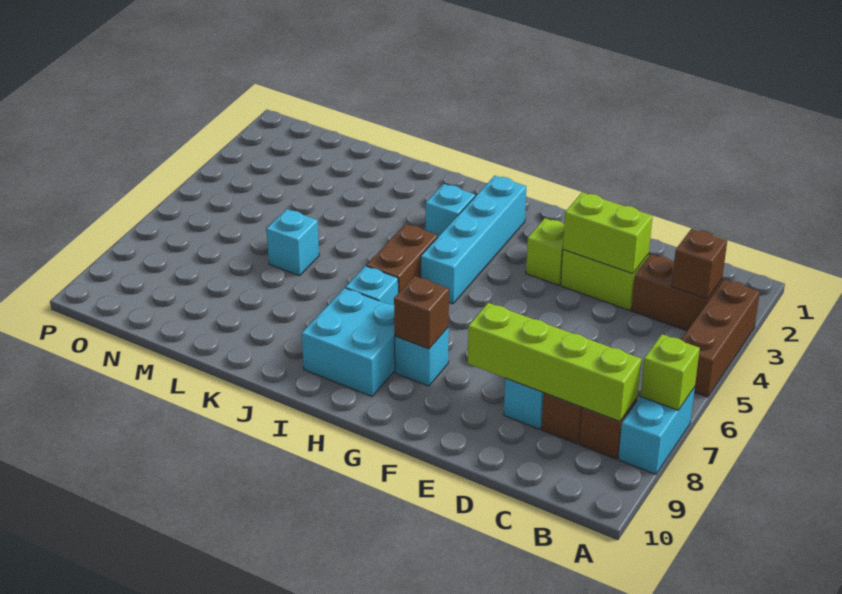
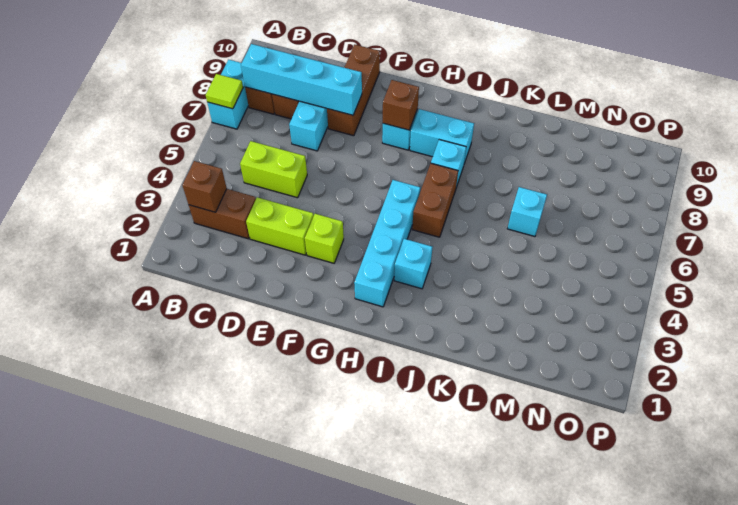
brown 1x3 brick [681,279,760,397] -> brown 1x3 brick moved to [327,44,380,136]
lime 1x1 brick [640,334,700,410] -> lime 1x1 tile [206,74,243,109]
lime 1x4 brick [468,303,641,421] -> cyan 1x4 brick [241,44,362,115]
lime 1x2 brick [563,192,653,274] -> lime 1x2 brick moved to [240,141,307,198]
cyan 2x2 brick [302,288,395,396] -> cyan 1x2 brick [410,109,474,163]

